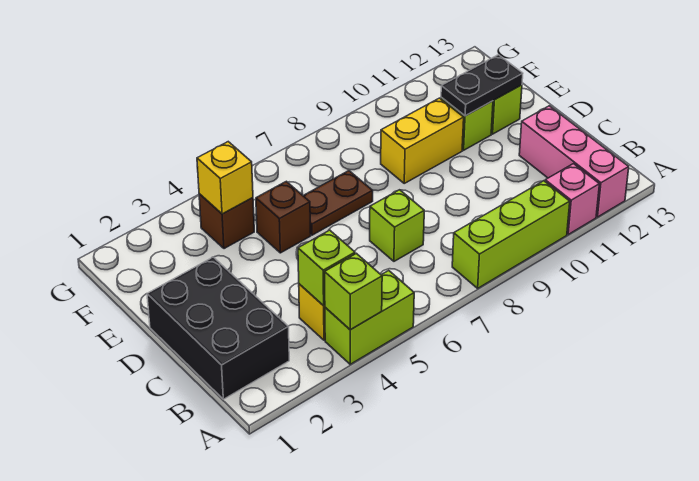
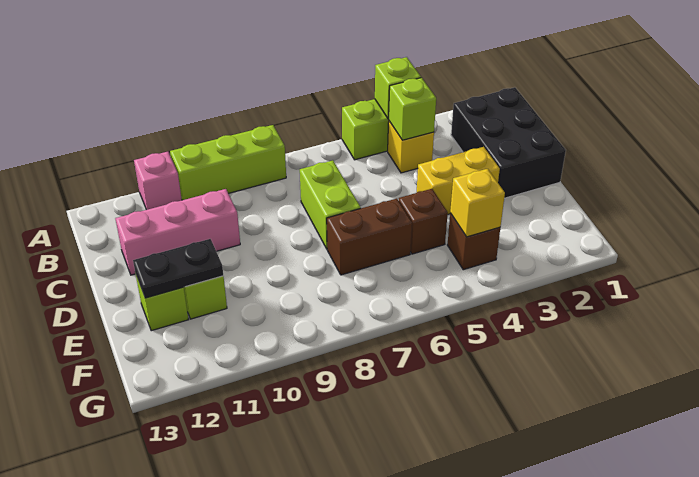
pink 1x3 brick [519,106,629,217] -> pink 1x3 brick turned to [115,189,240,275]
lime 1x1 brick [370,190,424,261] -> lime 1x2 brick [300,160,361,249]
brown 1x2 plate [303,171,373,235] -> brown 1x2 brick [327,199,412,275]
yellow 1x2 brick [381,98,464,183] -> yellow 1x2 brick moved to [417,147,500,214]

